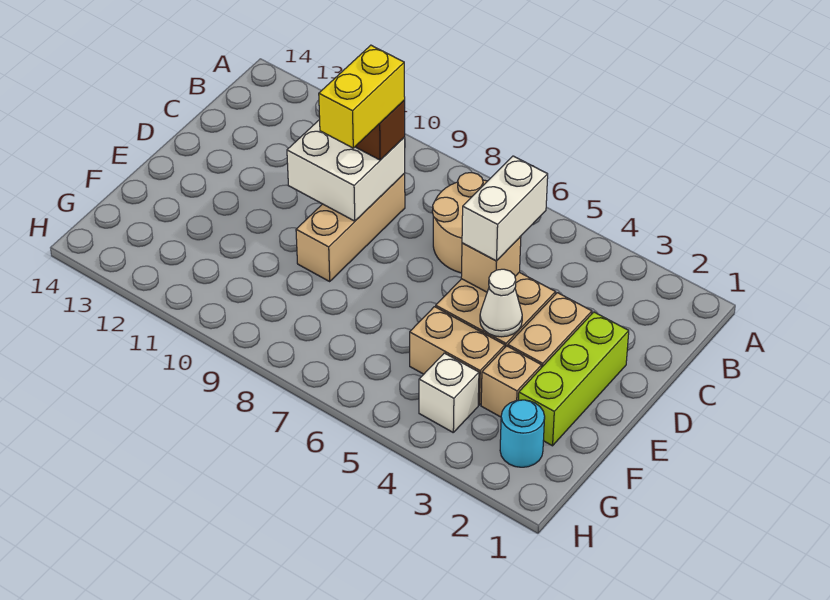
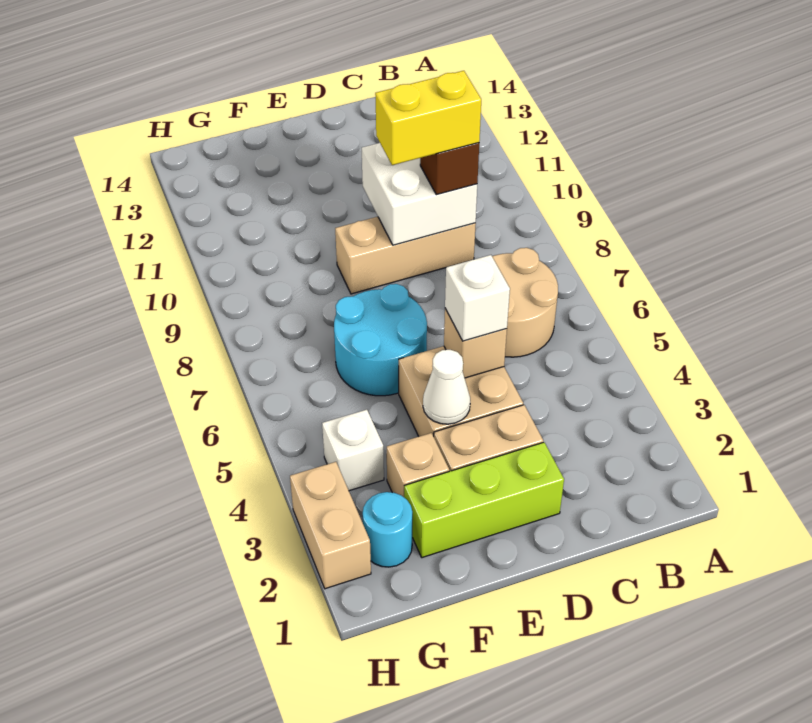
white 1x2 brick [462,156,548,261] -> white 1x1 brick [445,255,510,341]
none -> cyan 2x2 round brick [334,284,427,396]
tan 1x2 brick [410,307,505,405] -> tan 1x2 brick moved to [290,462,371,589]

